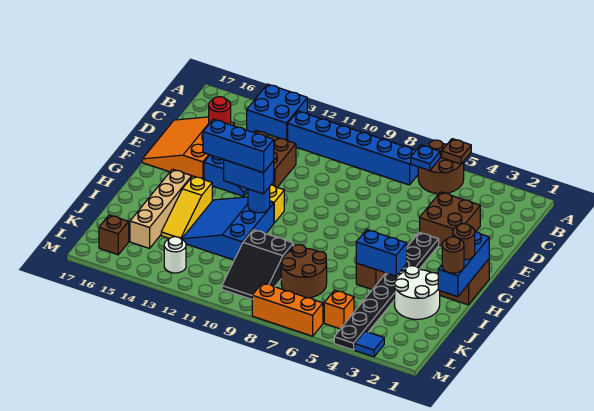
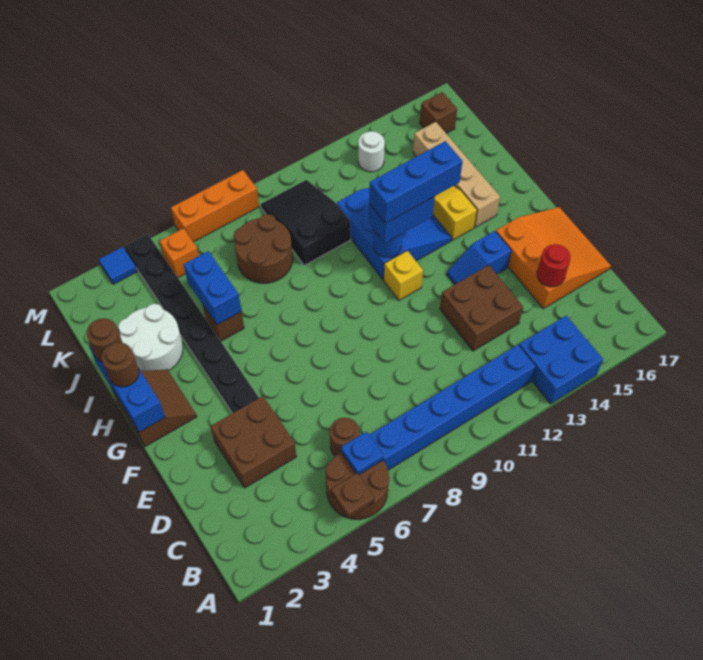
none -> brown 1x1 round brick [330,418,360,456]
blue 1x2 brick [356,229,407,276] -> blue 1x2 brick turned to [184,251,241,325]

